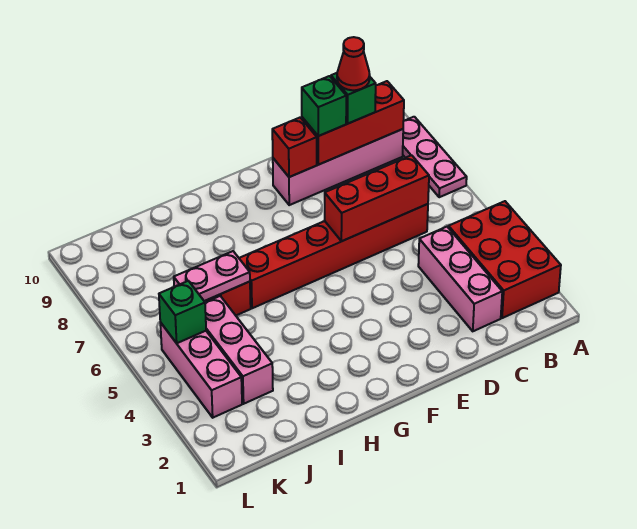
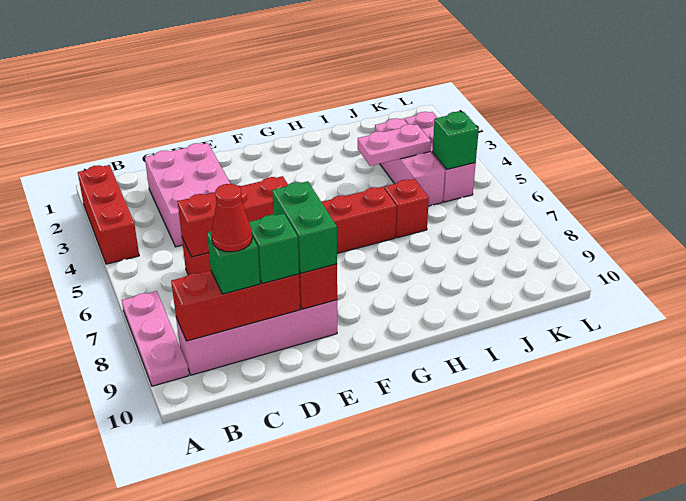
red 2x3 brick [449,201,561,318] -> red 1x3 brick [78,165,139,264]
pink 1x3 brick [418,227,502,331] -> pink 2x3 brick [145,143,230,247]
none -> green 1x2 brick [272,181,337,273]
pink 1x2 plate [174,251,250,301] -> pink 1x2 plate moved to [358,124,431,166]

